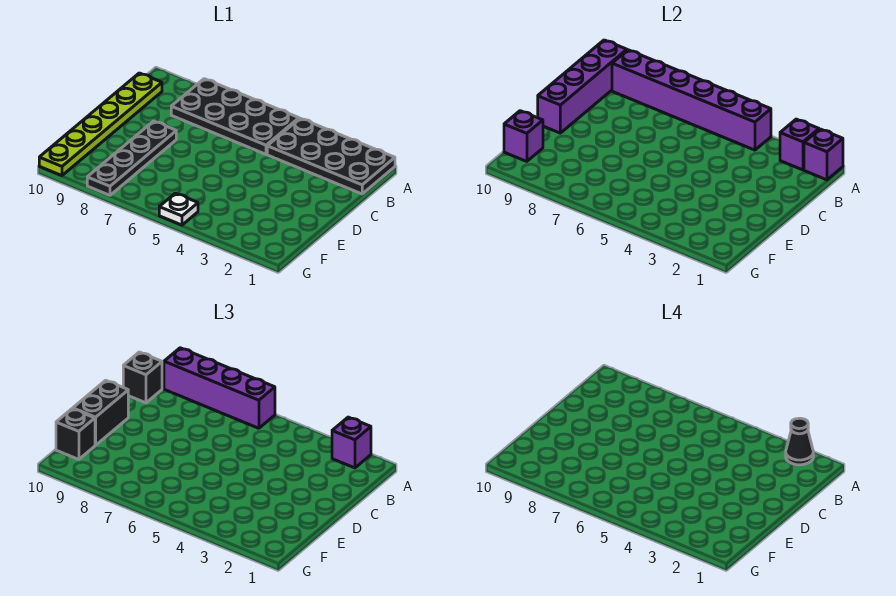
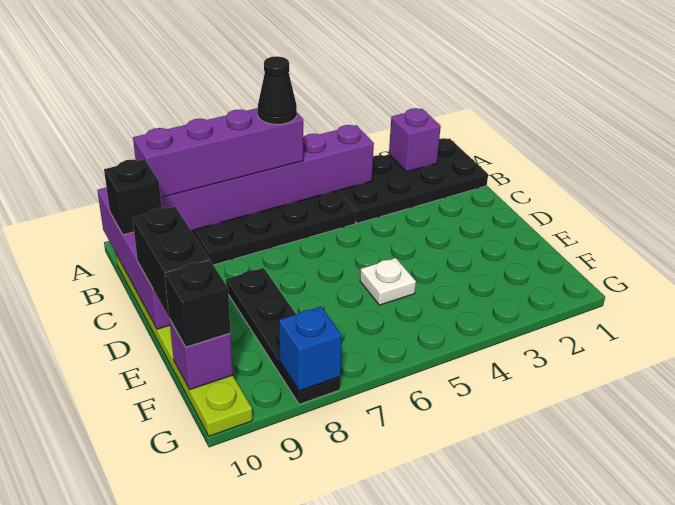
purple 1x1 brick [804,129,843,180] -> none
purple 1x1 brick [332,417,371,468] -> none
black 1x1 cone [786,418,813,465] -> black 1x1 cone moved to [257,56,297,124]
white 1x1 plate [159,193,198,225] -> white 1x1 plate moved to [360,258,416,305]
none -> blue 1x1 brick [279,307,342,391]

